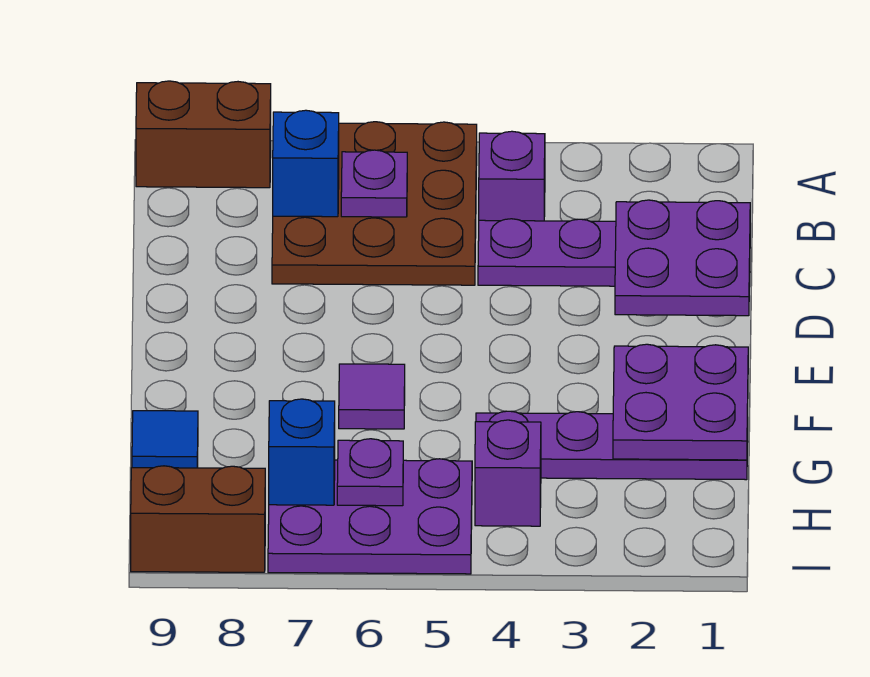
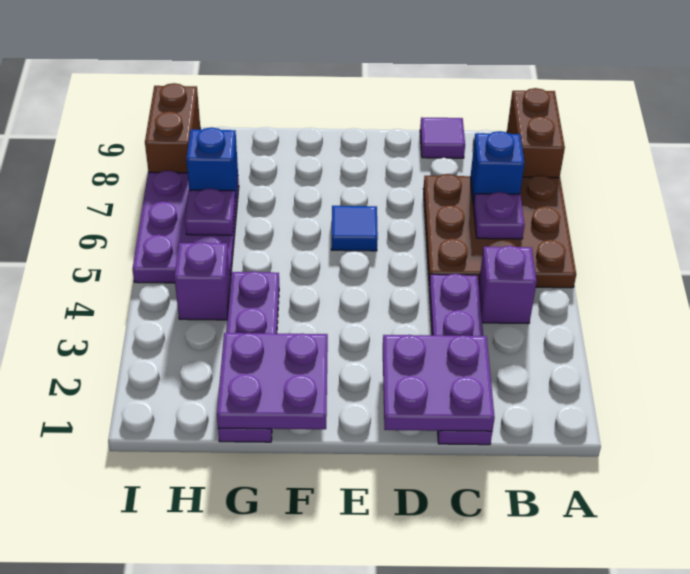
purple 1x1 tile [339,364,405,429] -> purple 1x1 tile moved to [420,117,465,158]
blue 1x1 tile [132,411,198,468] -> blue 1x1 tile moved to [331,206,378,251]

